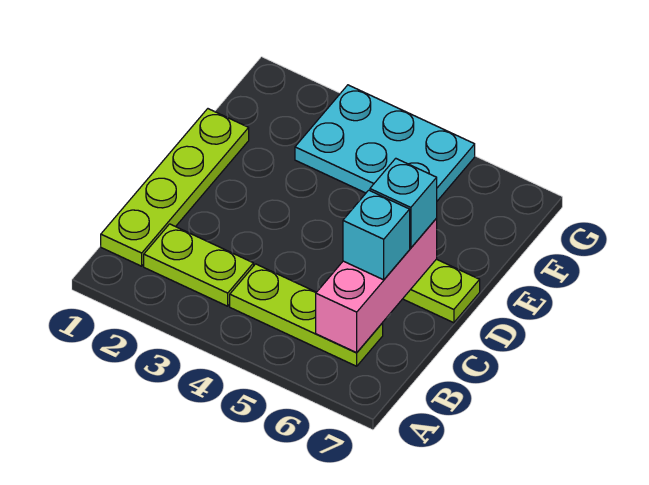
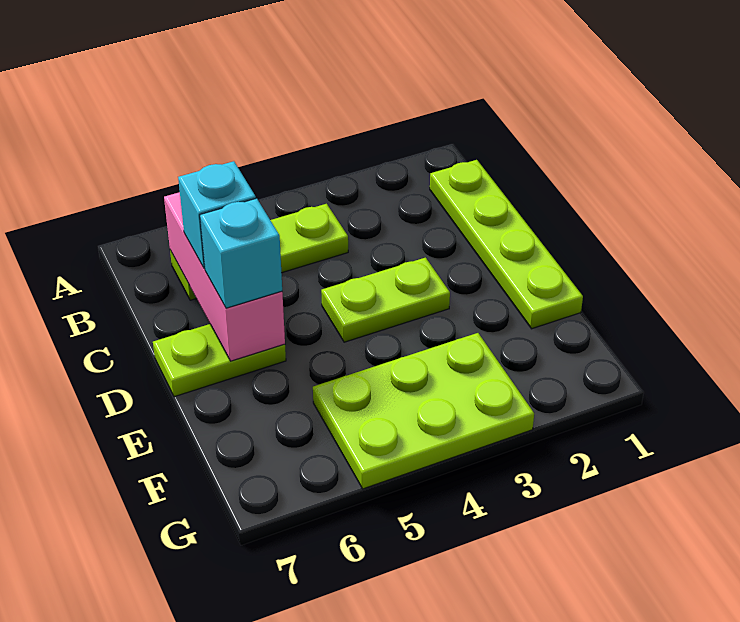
lime 1x2 plate [144,224,254,306] -> lime 1x2 plate moved to [321,258,450,342]
cyan 2x3 plate [295,85,475,201] -> lime 2x3 plate [313,333,534,489]

